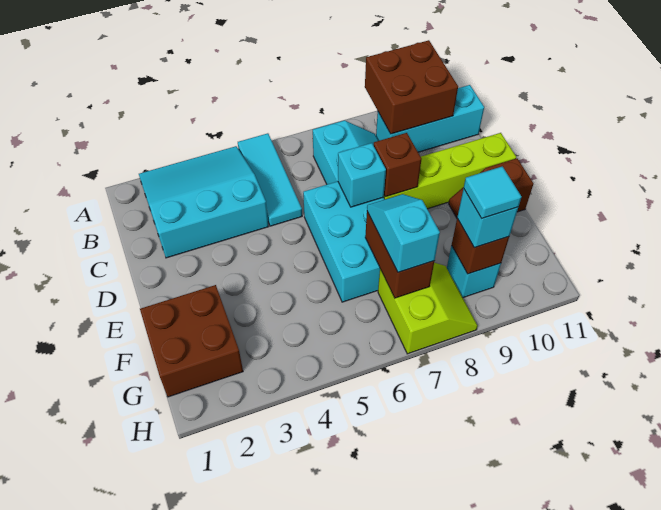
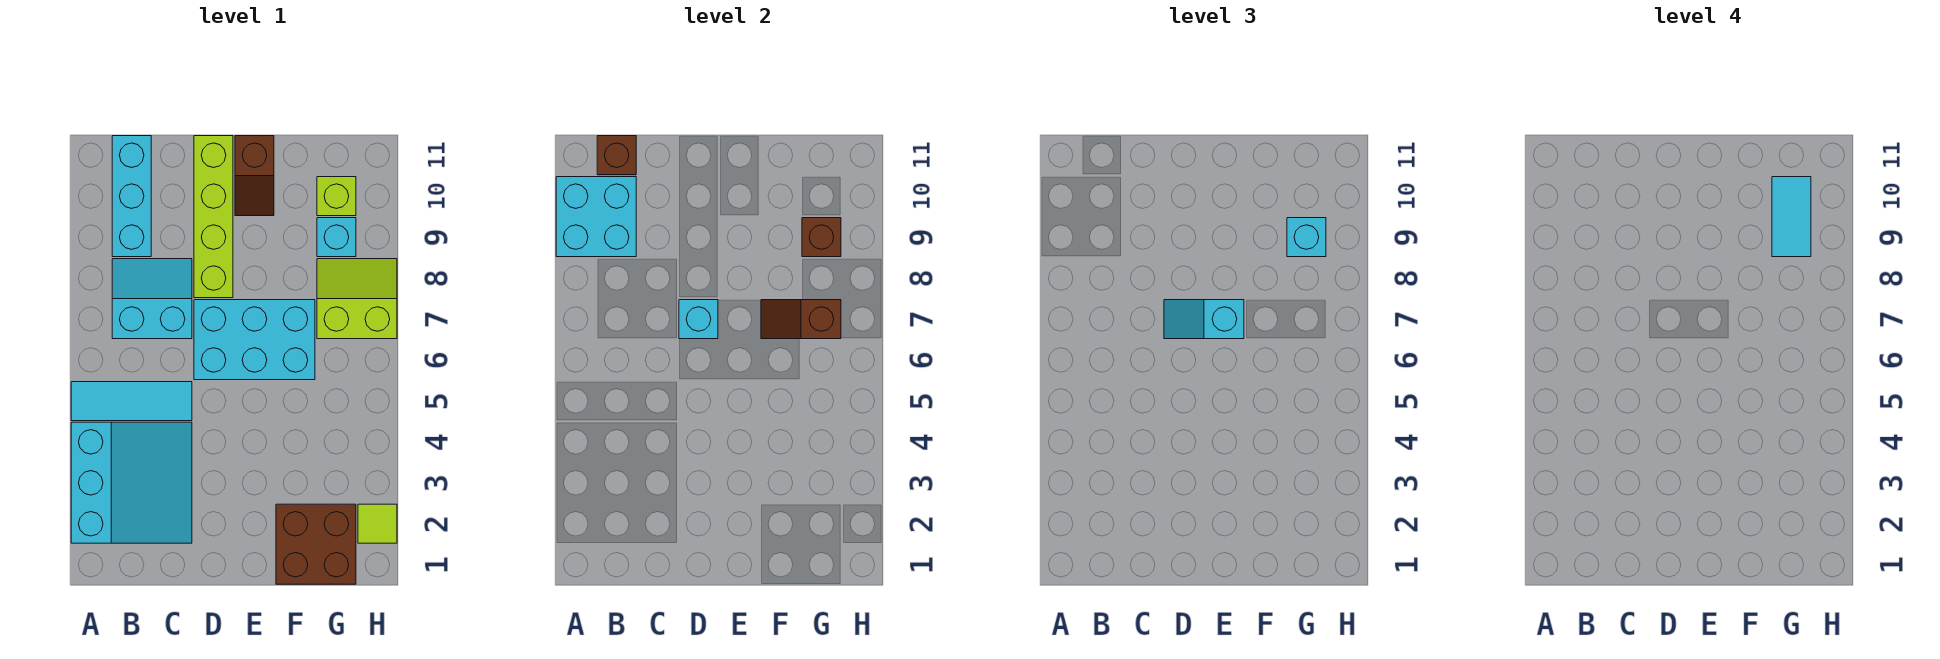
cyan 3x3 slope [139,146,268,258] -> cyan 3x3 slope turned to [71,422,192,543]
brown 2x2 brick [365,40,458,134] -> cyan 2x2 brick [556,177,636,257]
brown 1x1 brick [373,133,421,197] -> brown 1x1 brick moved to [597,136,636,175]
brown 1x2 brick [365,212,434,298] -> brown 1x2 slope [761,300,841,339]
cyan 1x2 slope [367,194,440,272] -> cyan 1x2 slope moved to [1164,300,1244,339]
cyan 1x1 tile [464,166,522,219] -> cyan 1x2 tile [1772,177,1811,257]
none -> lime 1x1 brick [317,177,356,216]
none -> lime 1x1 tile [358,504,397,543]

